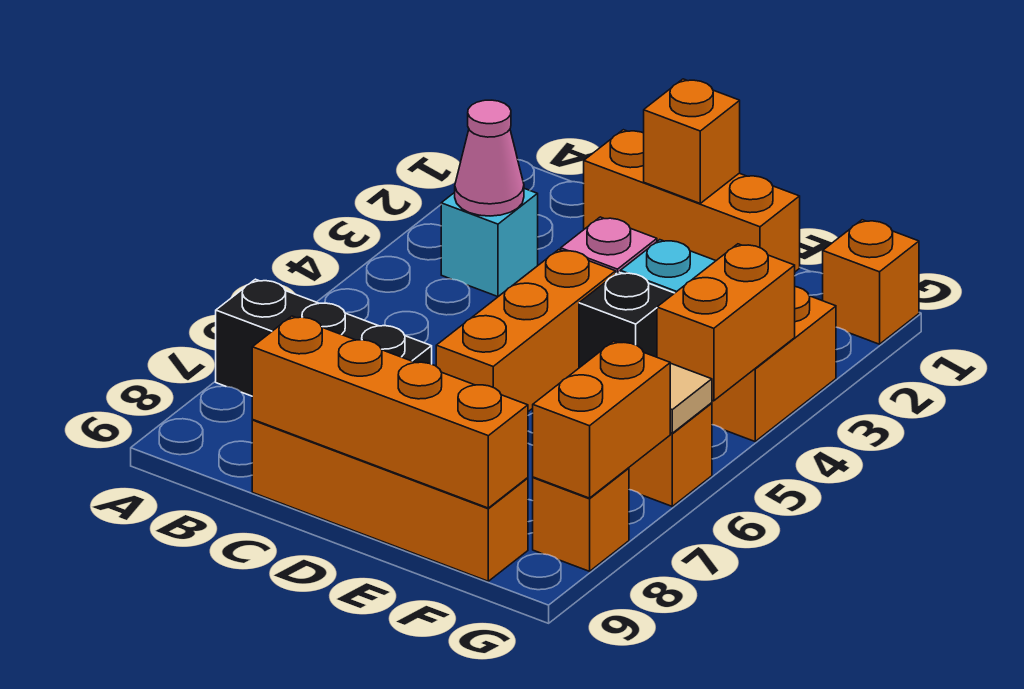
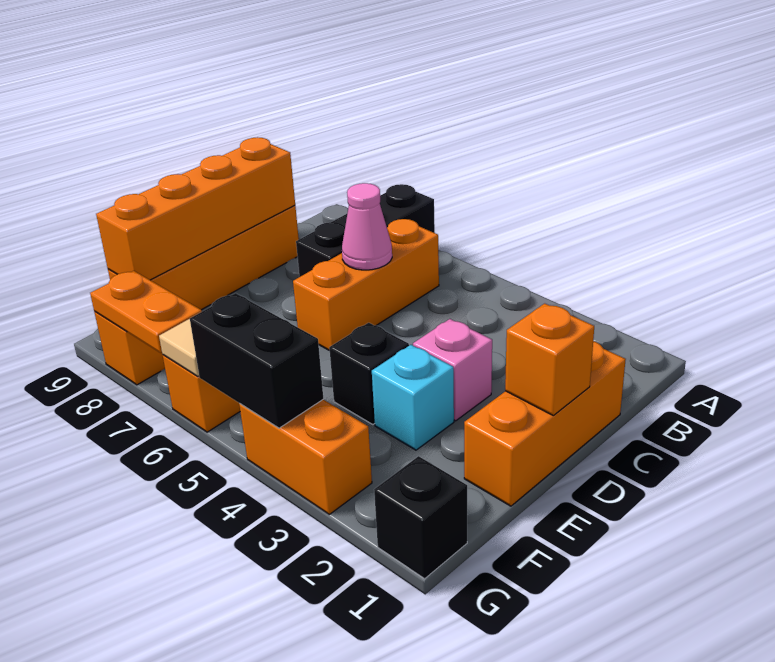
cyan 1x1 brick [441,188,538,297] -> none
pink 1x1 cone [455,100,524,216] -> pink 1x1 cone moved to [342,183,392,270]
orange 1x3 brick [436,250,616,412] -> orange 1x3 brick turned to [293,219,439,351]
orange 1x1 brick [823,220,919,344] -> black 1x1 brick [374,456,467,579]
orange 1x2 brick [657,244,795,401] -> black 1x2 brick [190,293,323,428]
orange 1x2 brick [533,341,670,498] -> orange 1x2 plate [90,271,202,353]

